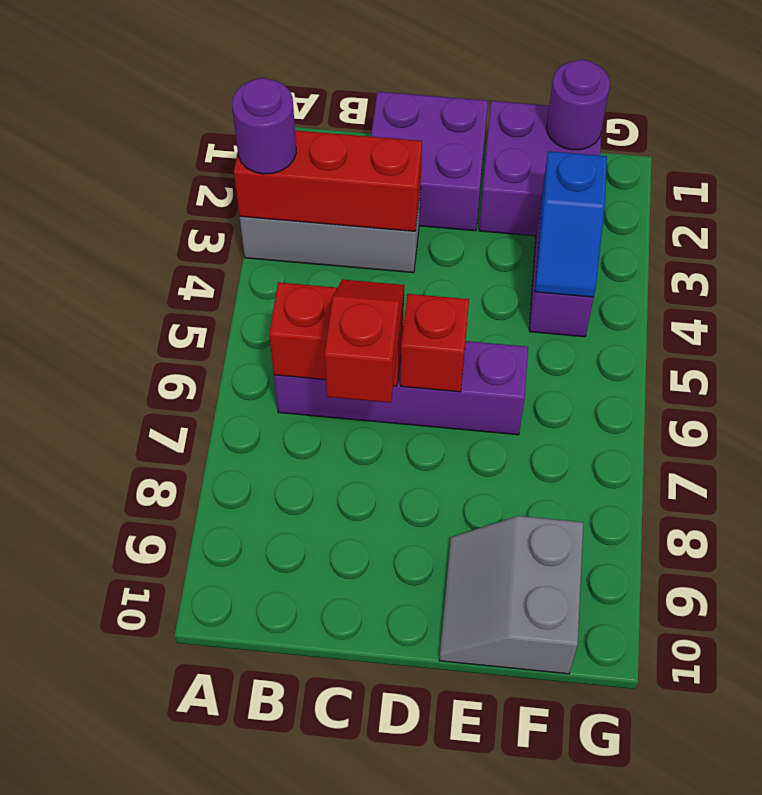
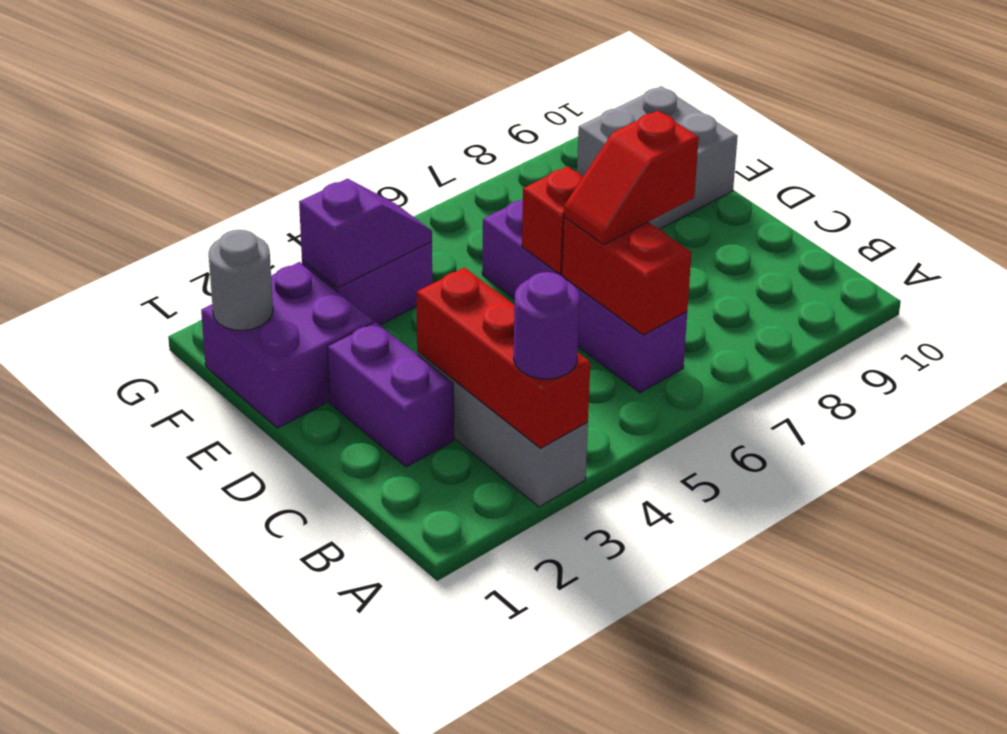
purple 2x2 brick [371,92,488,231] -> purple 1x2 brick [328,322,454,467]
grey 2x2 slope [439,516,583,674] -> grey 2x2 brick [577,86,738,229]
purple 1x1 round brick [547,60,610,150] -> grey 1x1 round brick [209,230,273,330]
blue 1x2 slope [535,151,607,297] -> purple 1x2 slope [299,179,432,288]

